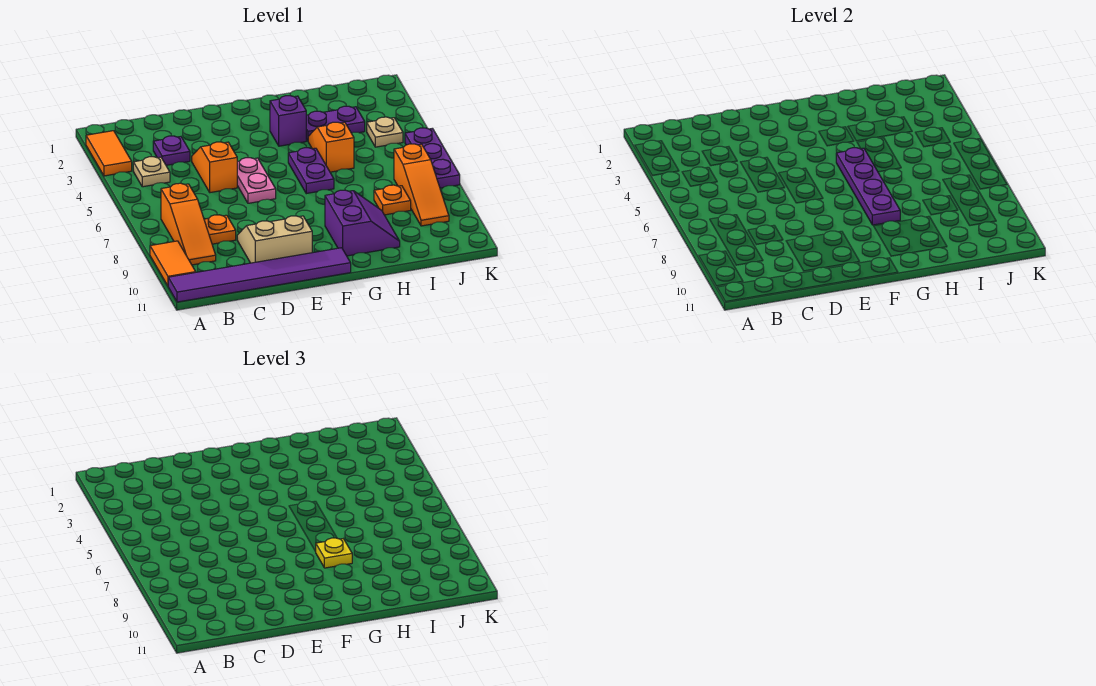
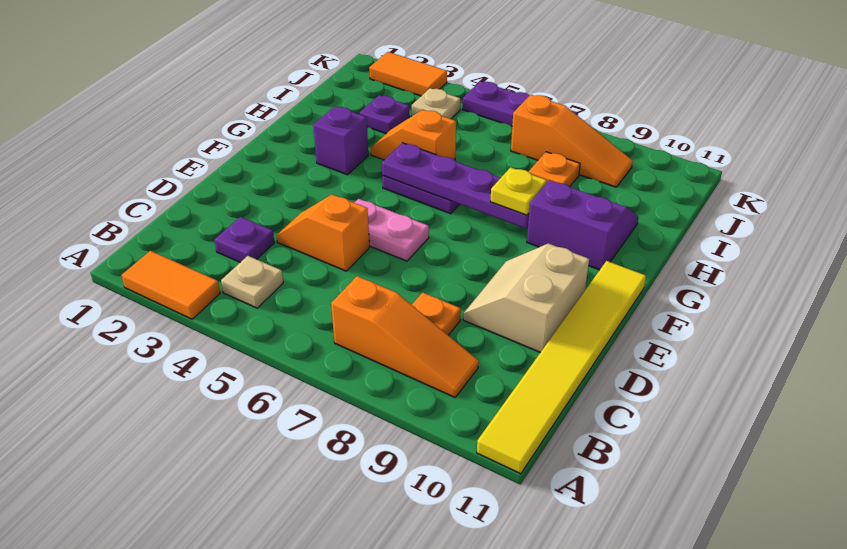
orange 1x2 tile [150,241,196,286] -> orange 1x2 tile moved to [369,52,447,96]
purple 1x6 tile [168,248,351,302] -> yellow 1x6 tile [477,261,646,474]
purple 1x2 plate [306,106,365,141] -> purple 1x1 plate [360,95,409,134]

